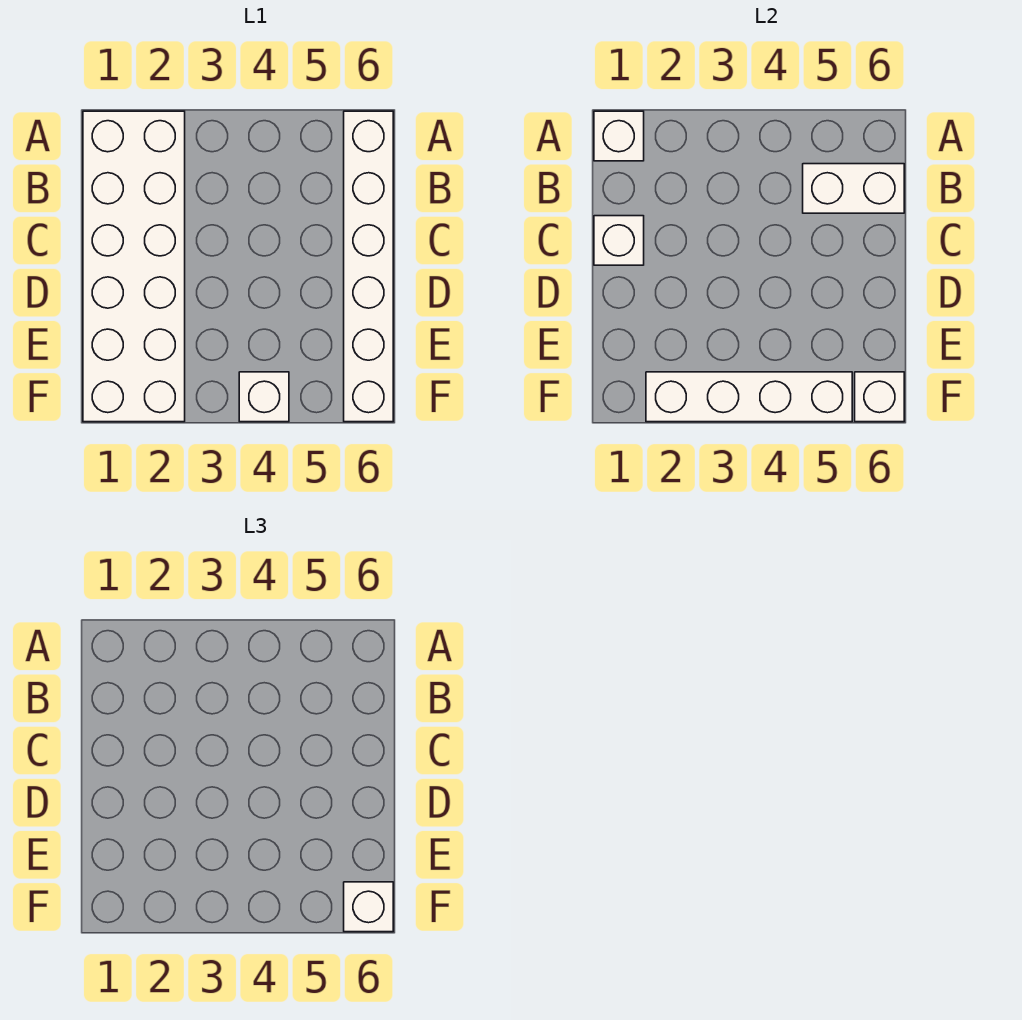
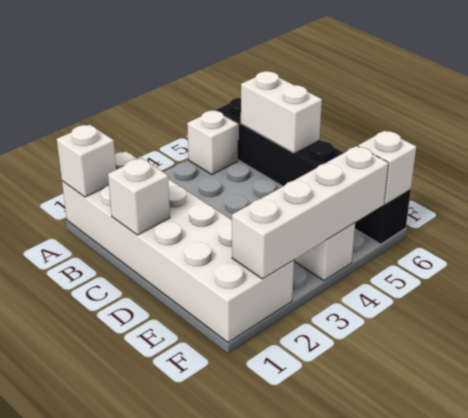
white 1x6 brick [344,111,393,422] -> black 1x6 brick [216,98,411,244]
white 1x2 brick [803,164,904,213] -> white 1x2 brick turned to [241,71,322,153]
white 1x1 brick [344,882,393,932] -> white 1x1 brick moved to [187,111,238,174]

